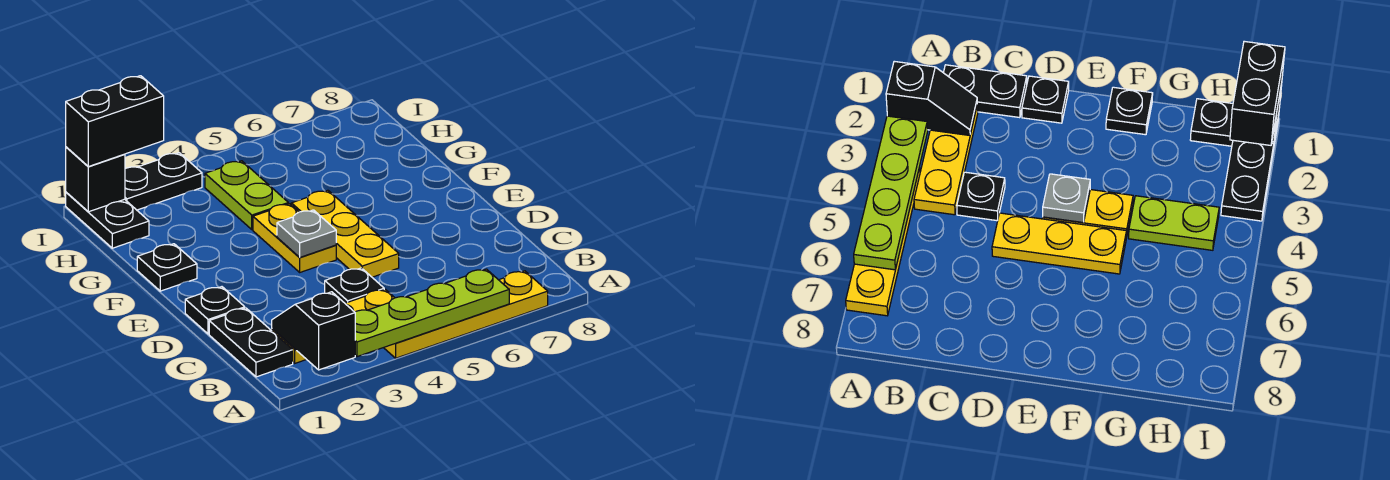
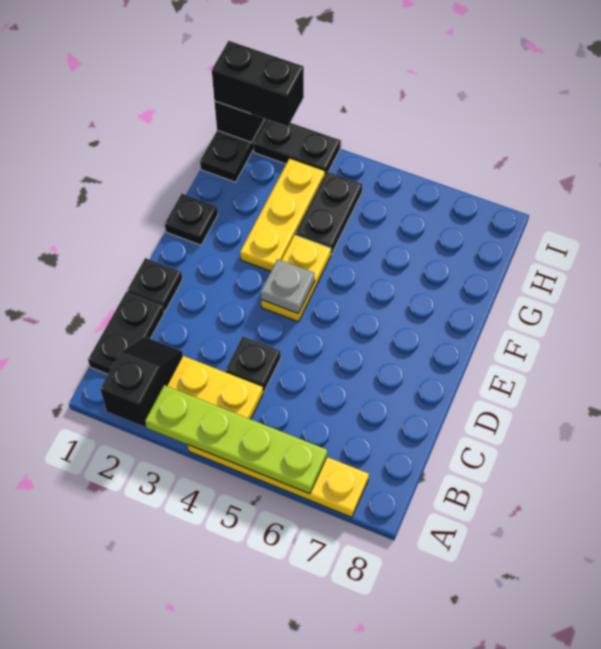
yellow 1x3 plate [291,190,399,277] -> yellow 1x3 plate moved to [240,158,325,271]
lime 1x2 plate [205,161,288,230] -> black 1x2 plate [295,172,362,254]

